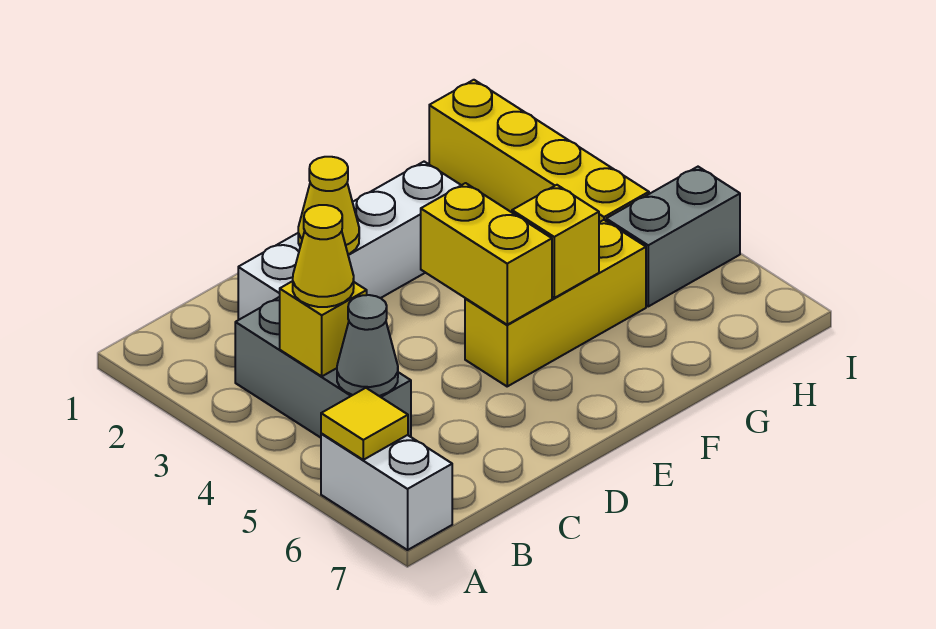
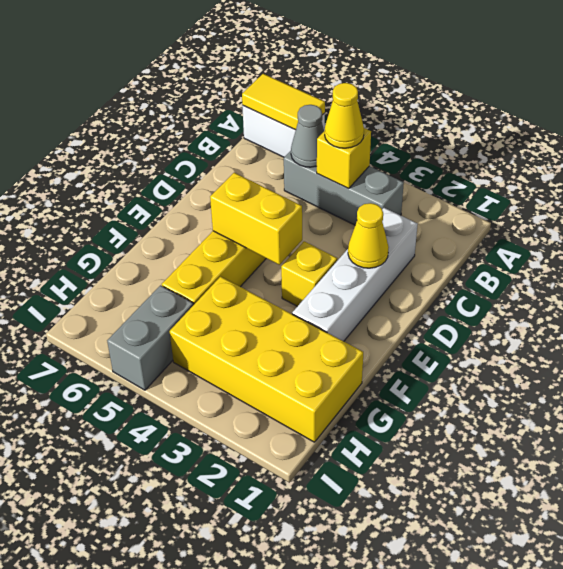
yellow 1x1 tile [321,388,408,460] -> yellow 1x2 tile [242,74,325,130]
yellow 1x1 brick [512,185,599,298] -> yellow 1x1 brick moved to [281,241,337,306]
yellow 1x4 brick [429,80,649,222] -> yellow 2x4 brick [170,277,363,442]

